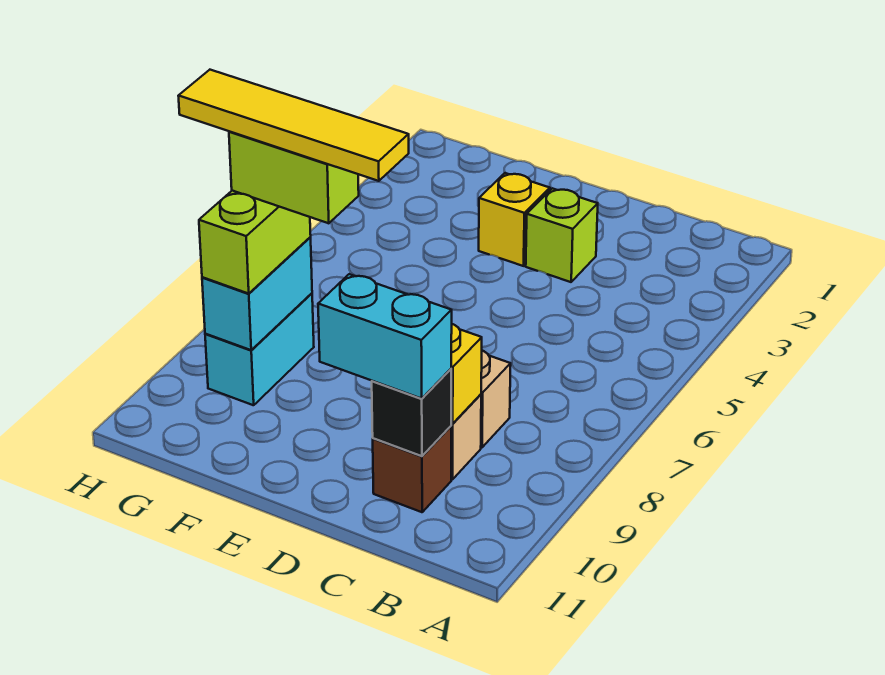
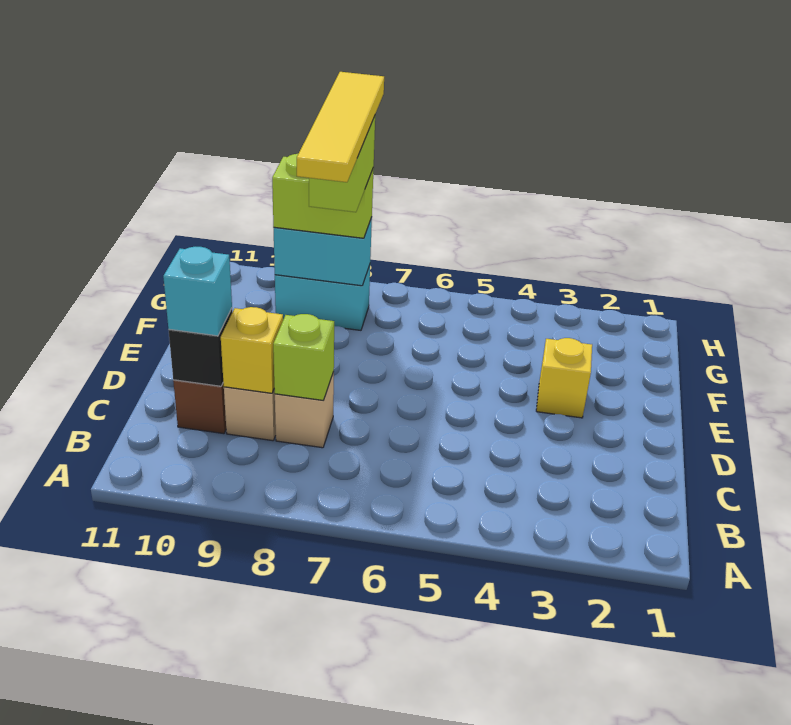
cyan 1x2 brick [318,274,452,399] -> cyan 1x1 brick [163,247,232,336]
lime 1x1 brick [526,188,598,282] -> lime 1x1 brick moved to [273,314,334,401]

